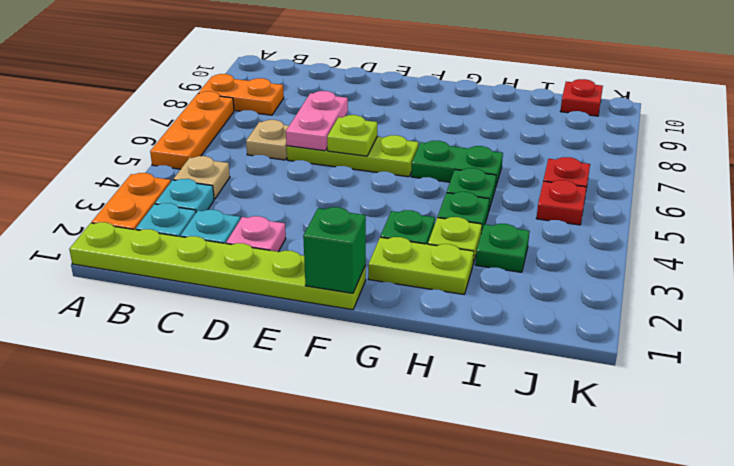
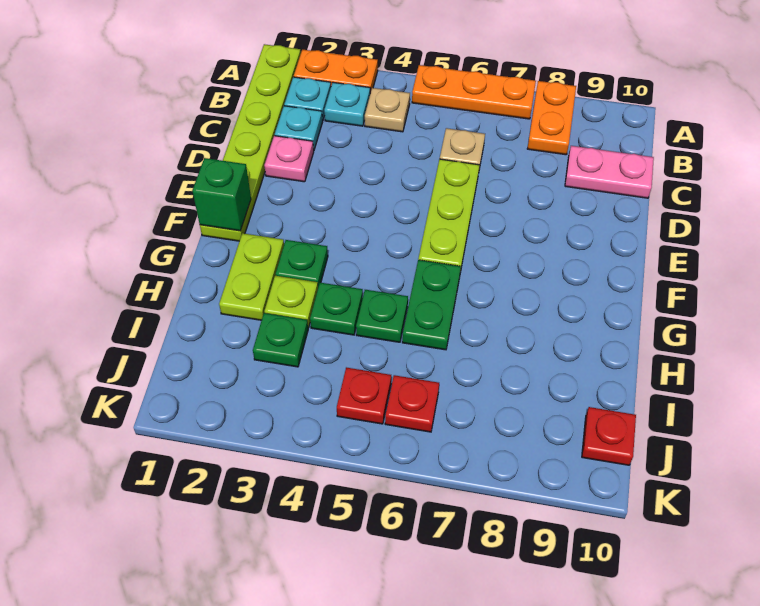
pink 1x2 plate [286,91,348,151] -> pink 1x2 plate moved to [565,146,654,198]
lime 1x1 plate [327,115,377,156] -> none

